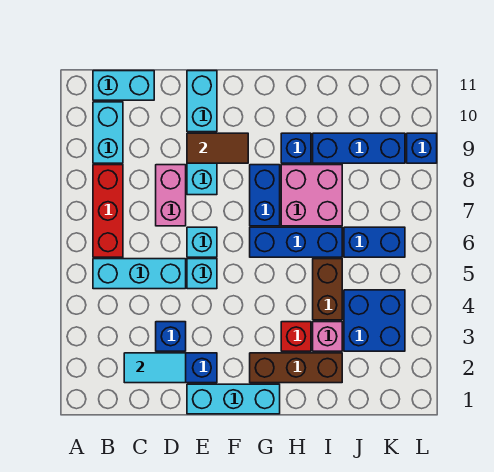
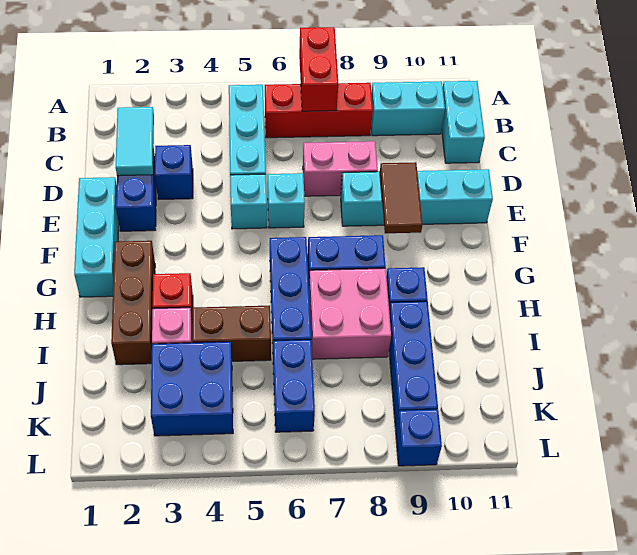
none -> red 1x2 brick [299,27,338,111]

